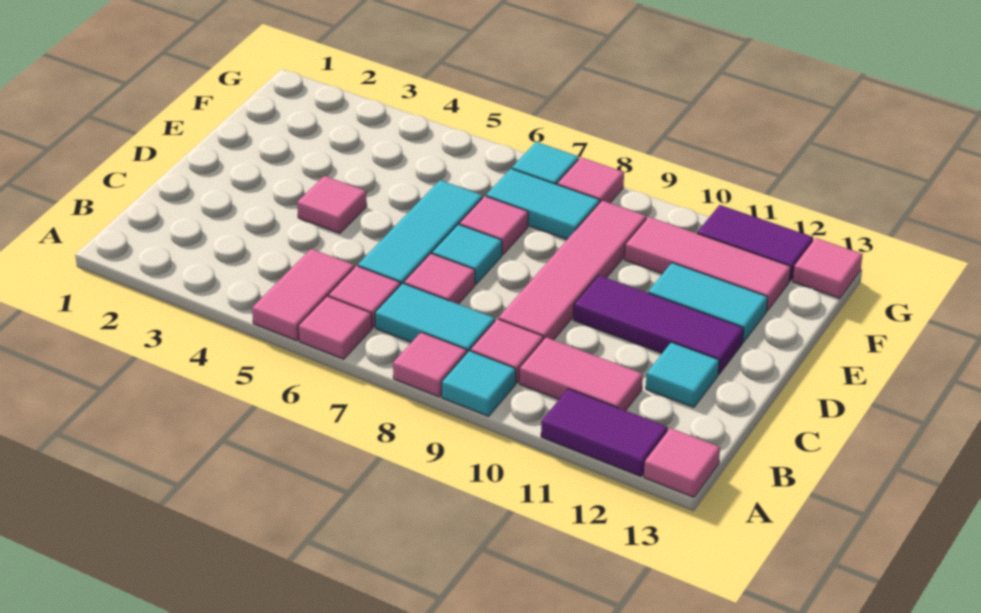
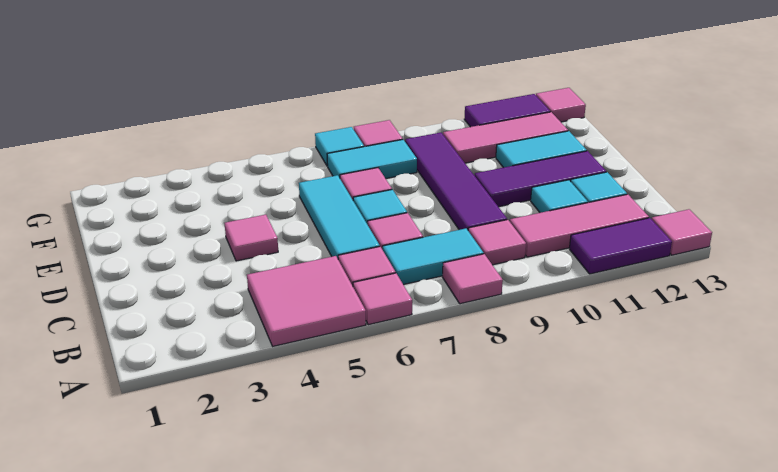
pink 1x2 tile [252,249,354,341] -> pink 2x2 tile [247,256,366,346]
cyan 1x1 tile [442,351,516,416] -> cyan 1x1 tile moved to [531,180,588,213]
pink 1x2 tile [519,337,643,411] -> pink 1x3 tile [510,194,649,257]
pink 1x4 tile [499,201,646,340] -> purple 1x4 tile [405,133,507,230]

